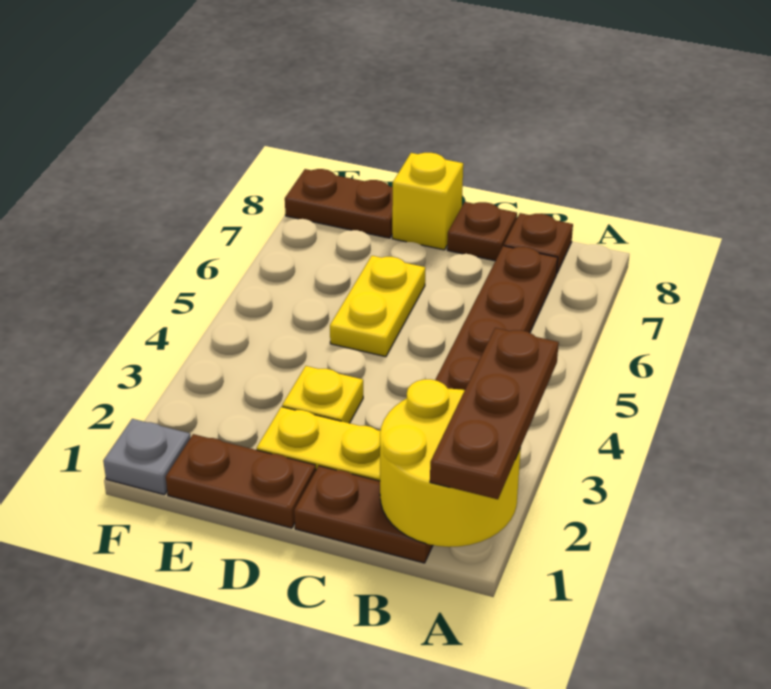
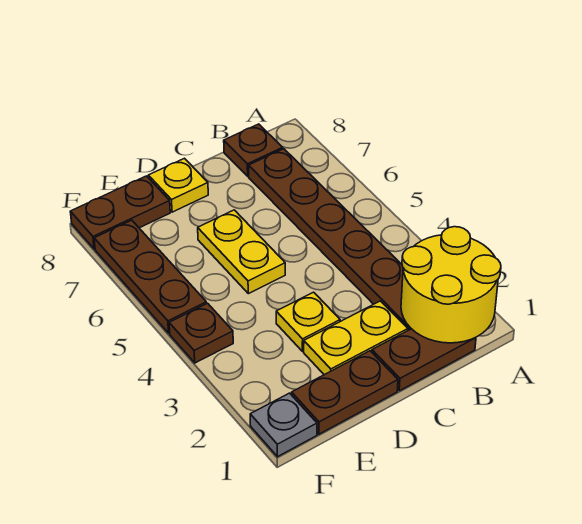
brown 1x3 plate [430,328,559,499] -> brown 1x3 plate moved to [94,220,206,333]
brown 1x1 plate [447,202,517,261] -> brown 1x1 plate moved to [169,303,233,363]
yellow 1x1 brick [392,153,463,250] -> yellow 1x1 plate [148,158,208,212]

